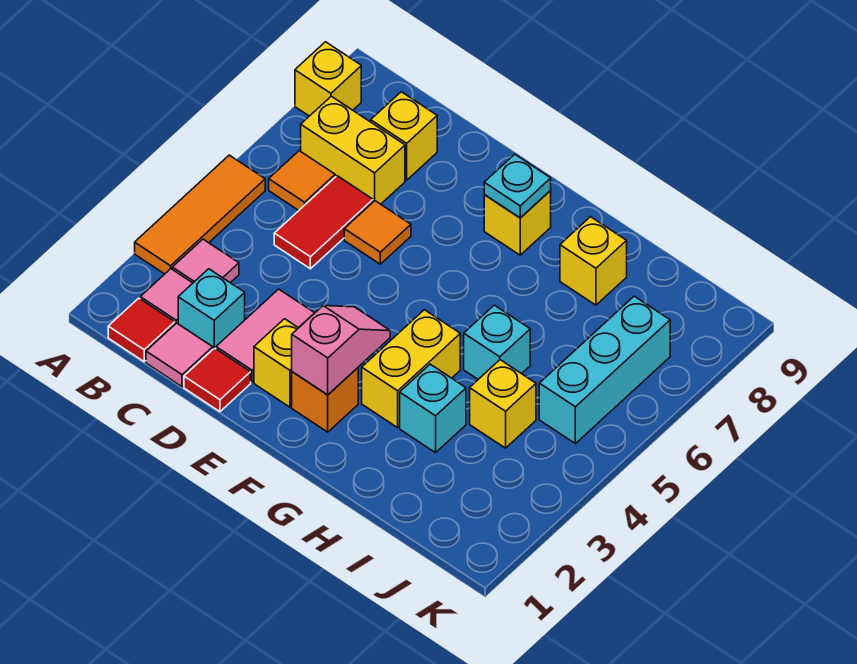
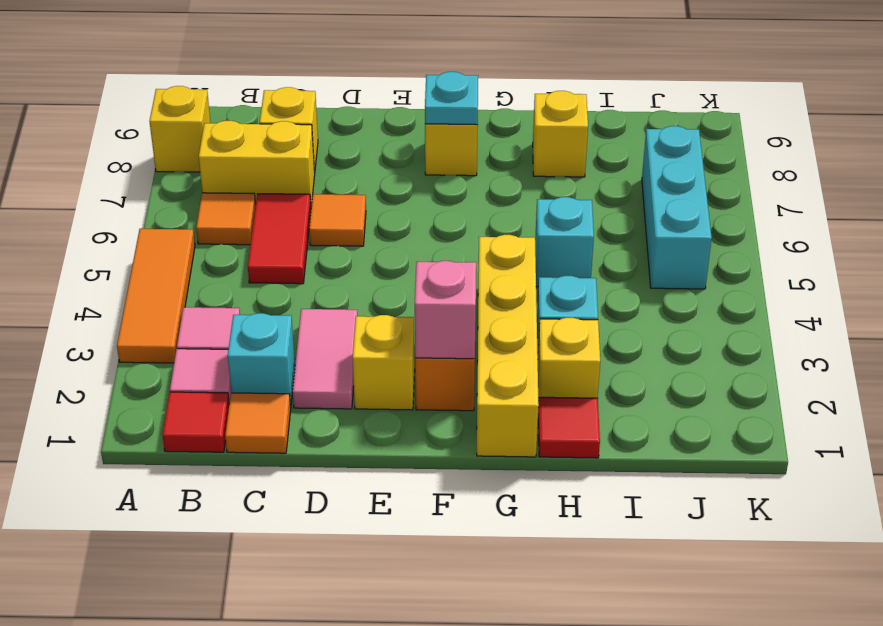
pink 1x1 tile [146,323,213,387] -> orange 1x1 tile [225,393,291,453]
red 1x1 tile [184,348,251,412] -> red 1x1 tile moved to [538,397,600,458]
yellow 1x2 brick [362,310,460,428] -> yellow 1x4 brick [477,235,539,457]
yellow 1x1 brick [470,360,536,448] -> yellow 1x1 brick moved to [538,318,600,404]

